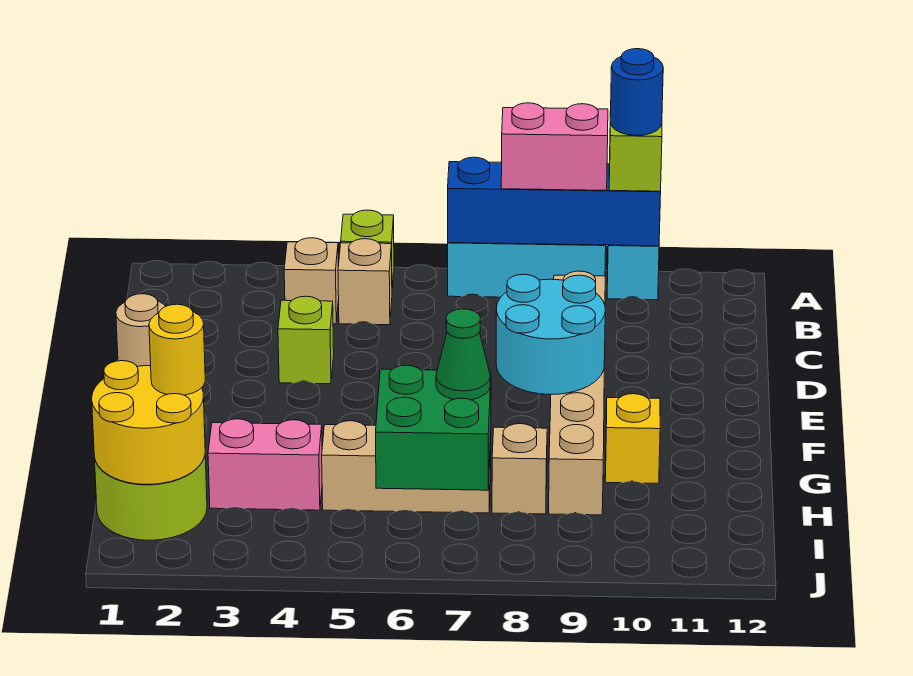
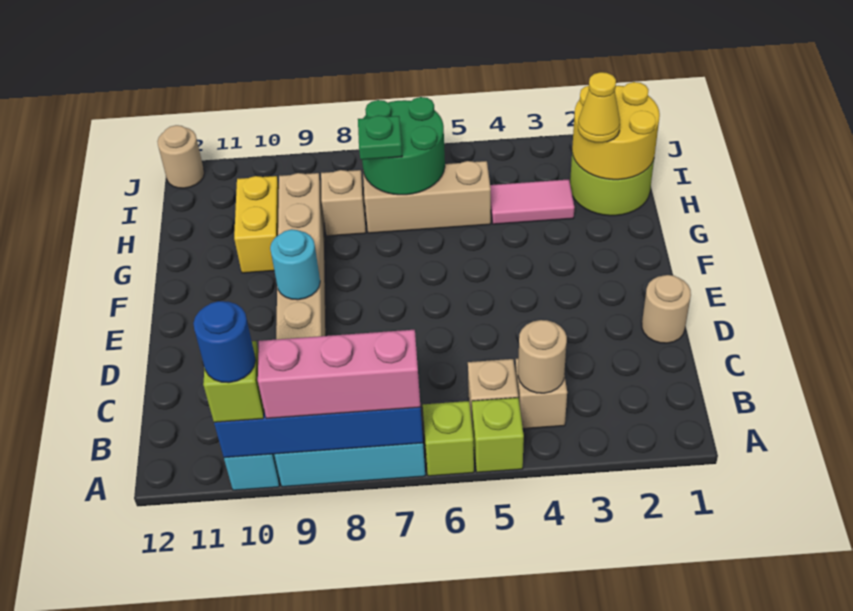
pink 1x2 brick [501,103,608,190] -> pink 1x3 brick [258,330,420,419]
none -> tan 1x1 round brick [518,320,567,393]
lime 1x1 brick [278,296,334,384] -> lime 1x1 brick moved to [423,401,474,476]
cyan 2x2 round brick [496,274,605,394] -> cyan 1x1 round brick [270,229,320,300]
yellow 1x1 brick [605,394,660,483] -> yellow 1x2 brick [234,176,279,273]
yellow 1x1 round brick [149,304,205,395] -> yellow 1x1 cone [578,72,620,143]
pink 1x2 brick [208,419,322,510] -> pink 1x2 tile [490,179,574,224]
green 2x2 brick [376,365,491,490] -> green 2x2 round brick [362,97,445,195]
green 1x1 cone [436,309,490,400] -> green 1x1 plate [358,115,402,160]
none -> tan 1x1 round brick [157,125,204,188]

